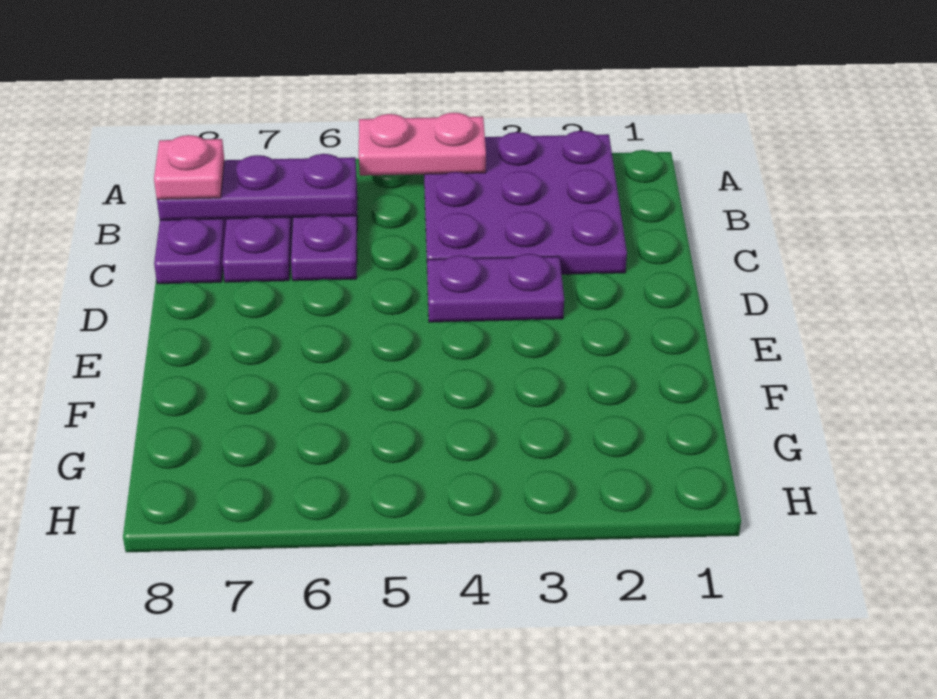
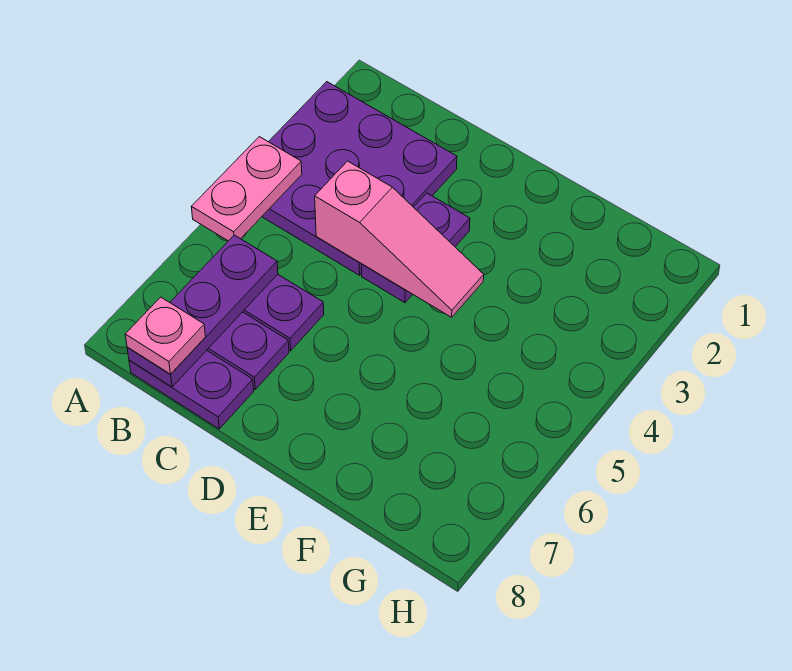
none -> pink 1x3 slope [315,161,484,317]

